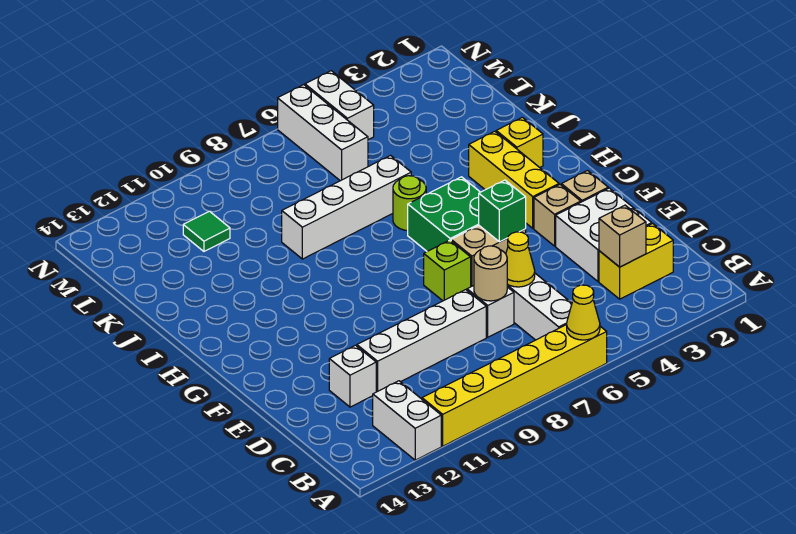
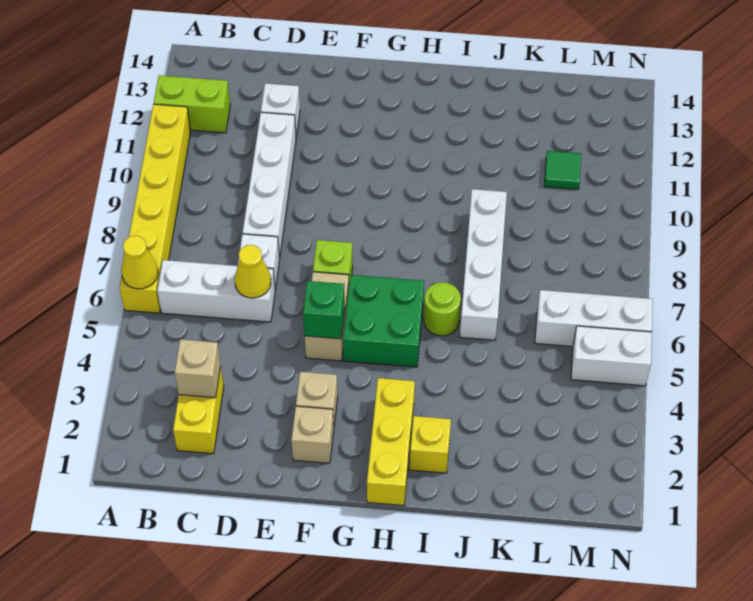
white 1x2 brick [373,381,441,460] -> lime 1x2 brick [154,75,230,133]
white 2x2 brick [556,188,652,281] -> none
tan 1x1 round brick [474,246,507,301] -> none
yellow 1x3 brick [469,131,559,228] -> yellow 1x3 brick turned to [367,378,415,506]

